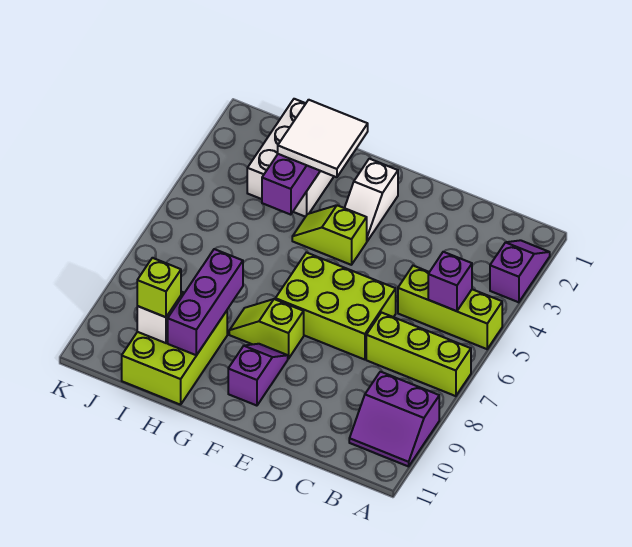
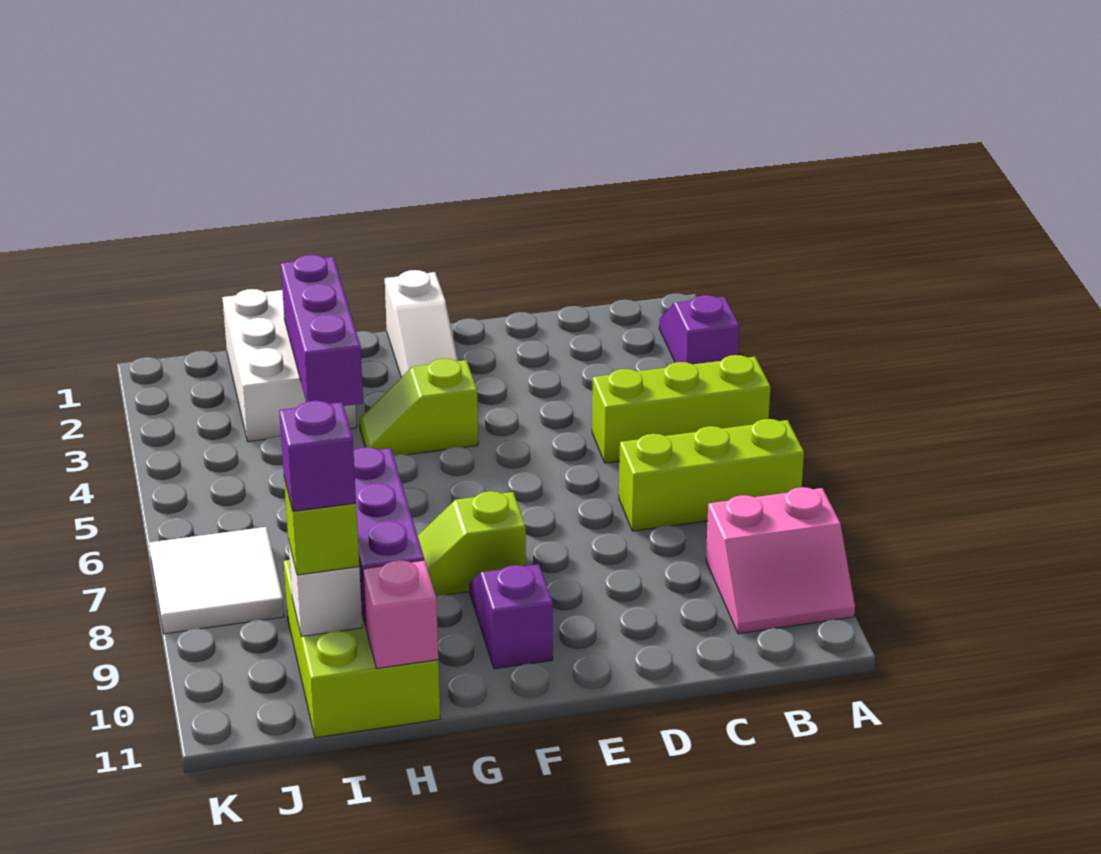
purple 2x2 slope [349,372,439,466] -> pink 2x2 slope [706,487,855,634]
purple 1x1 brick [428,252,472,311] -> purple 1x1 brick moved to [279,401,356,511]
lime 2x3 brick [275,252,396,360] -> none
white 1x2 slope [345,159,398,241] -> white 1x3 slope [385,270,458,377]
white 2x2 tile [278,100,368,177] -> white 2x2 tile moved to [149,527,284,634]
none -> pink 1x1 brick [363,560,438,668]

